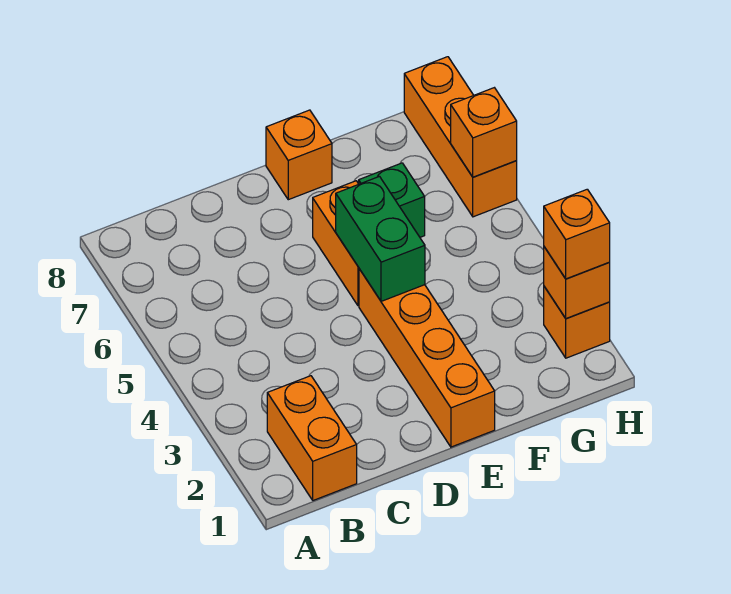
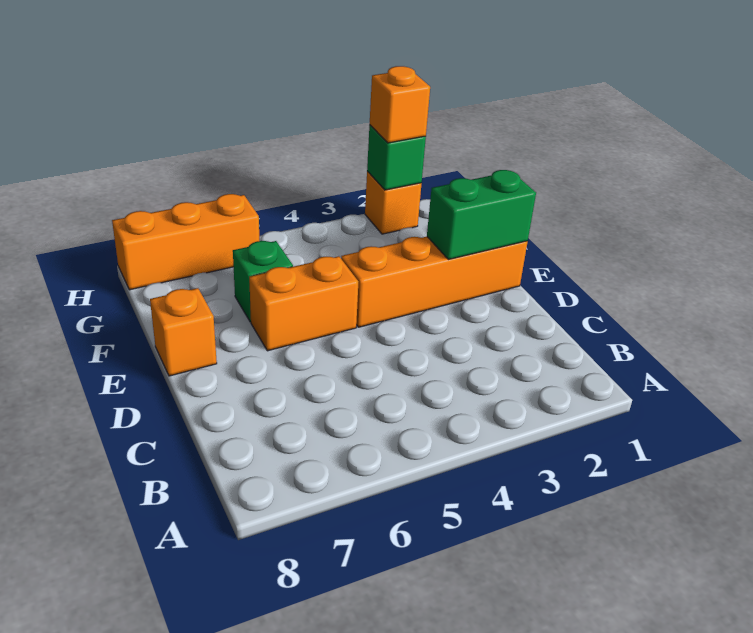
orange 1x2 brick [267,376,357,500] -> none
green 1x2 brick [336,176,425,301] -> green 1x2 brick moved to [427,170,536,260]
orange 1x1 brick [544,247,610,318] -> green 1x1 brick [367,125,426,190]
orange 1x1 brick [451,88,517,177] -> none

